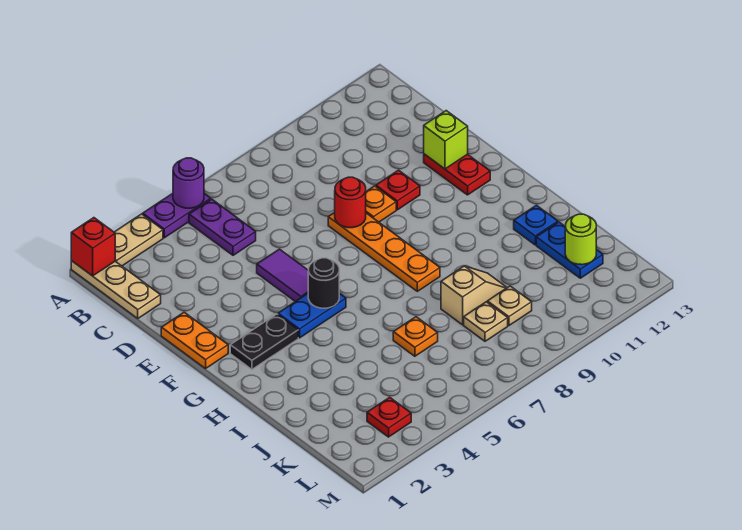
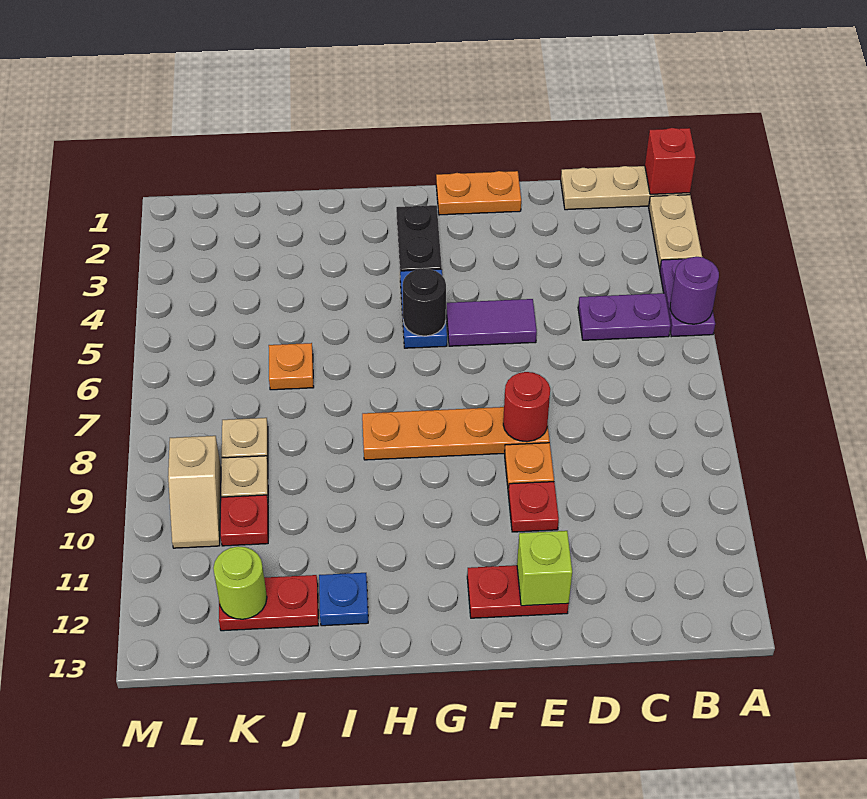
tan 1x2 slope [441,266,507,325] -> tan 1x2 slope moved to [168,436,221,548]
blue 1x2 plate [536,222,603,278] -> red 1x2 plate [219,575,318,631]
red 1x1 plate [367,397,411,437] -> red 1x1 plate moved to [220,495,268,546]

